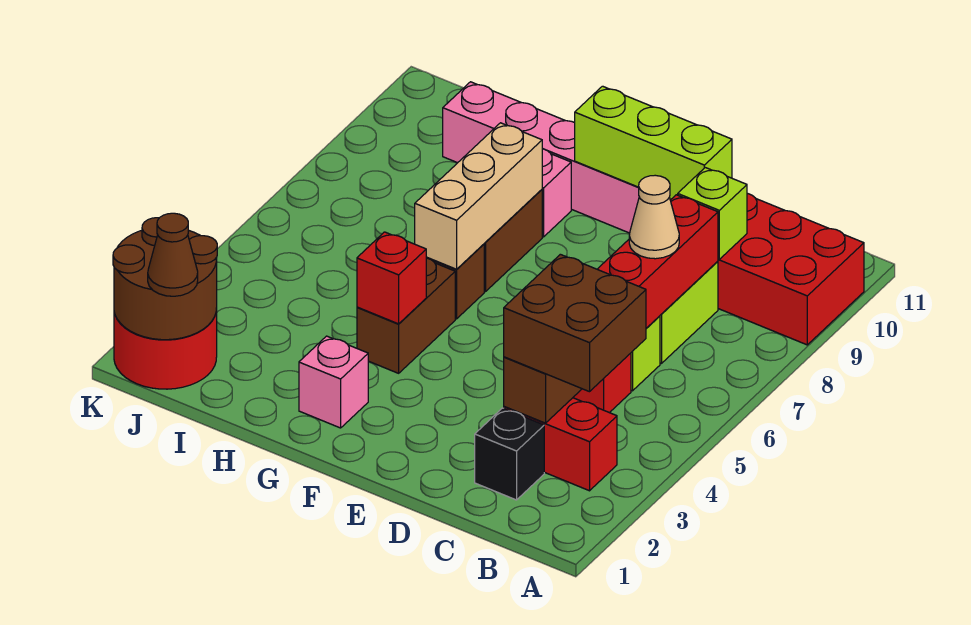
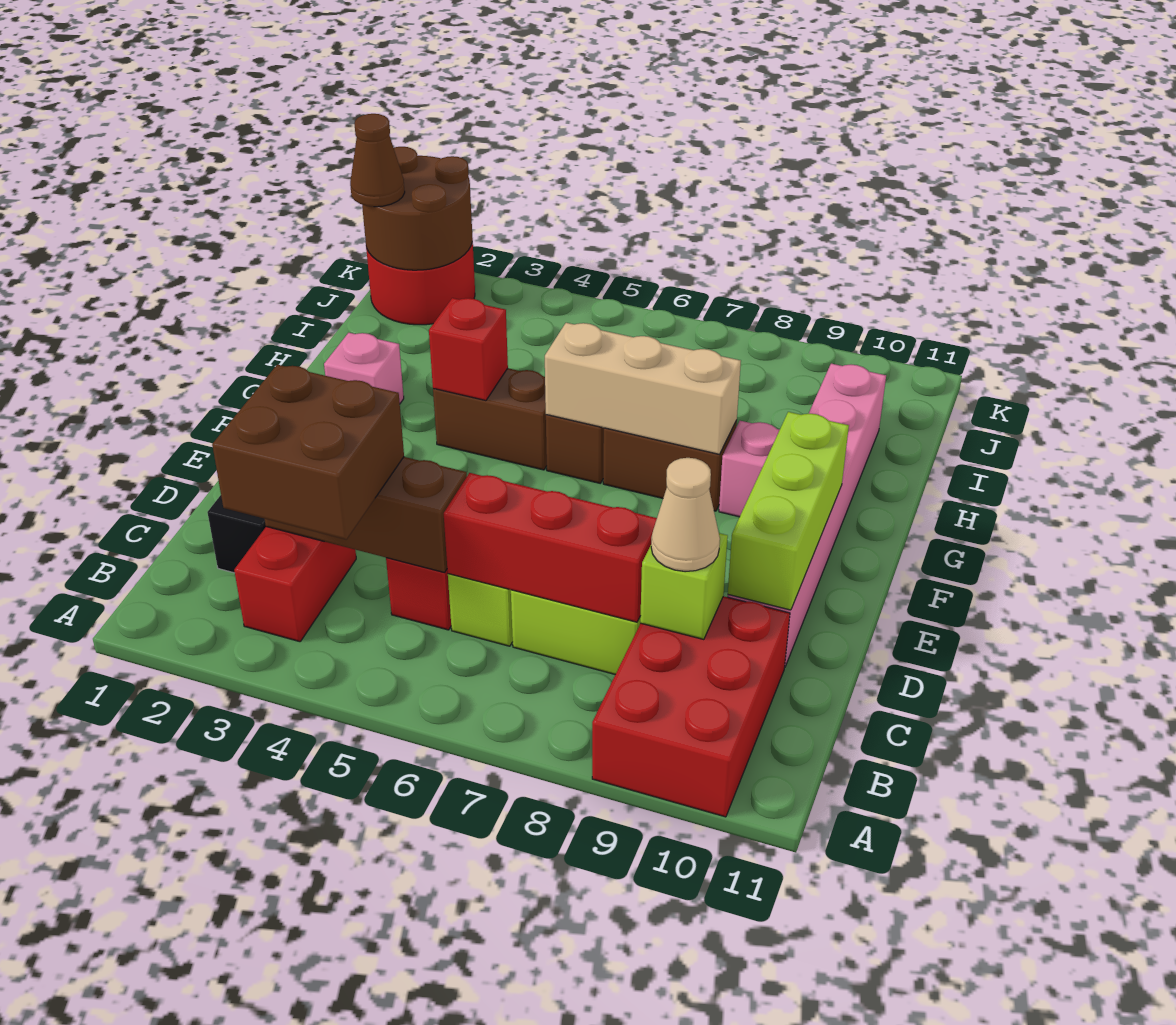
tan 1x1 cone [629,175,679,259] -> tan 1x1 cone moved to [651,458,720,572]

